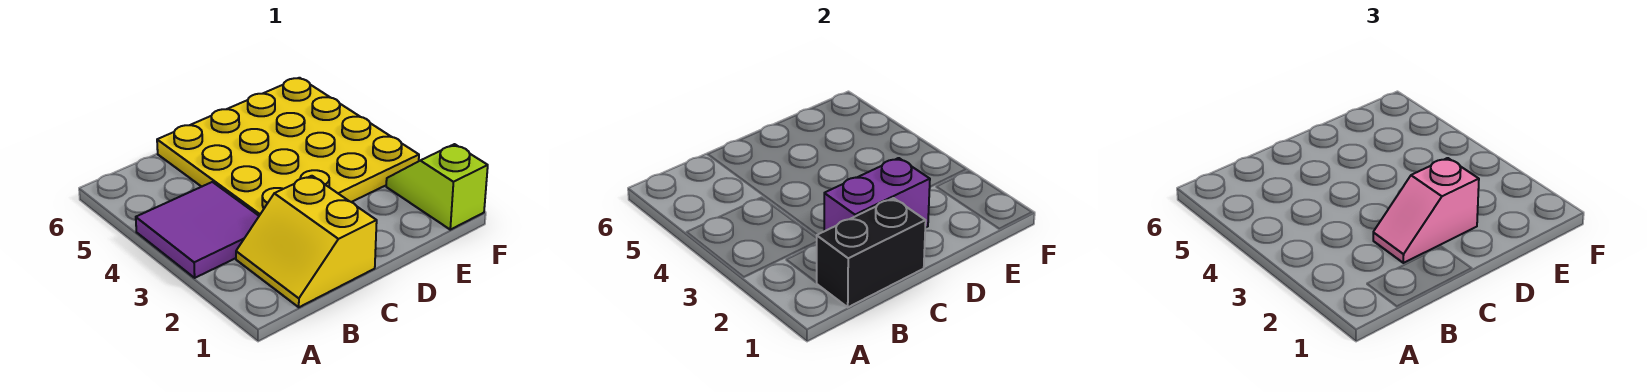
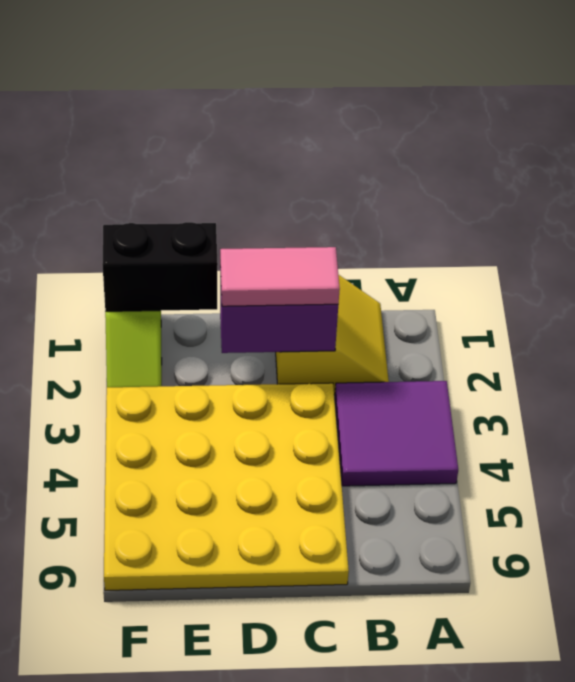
black 1x2 brick [817,198,926,307] -> black 1x2 brick moved to [102,222,218,311]
pink 1x2 slope [1373,158,1479,263] -> pink 1x2 tile [220,247,340,306]

